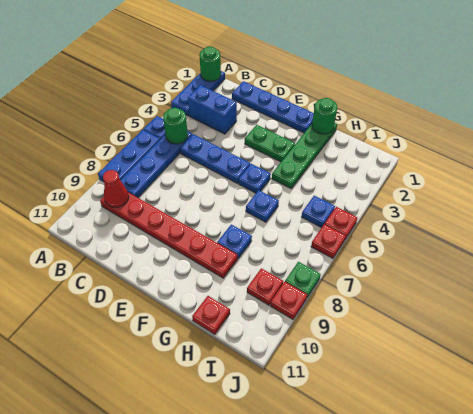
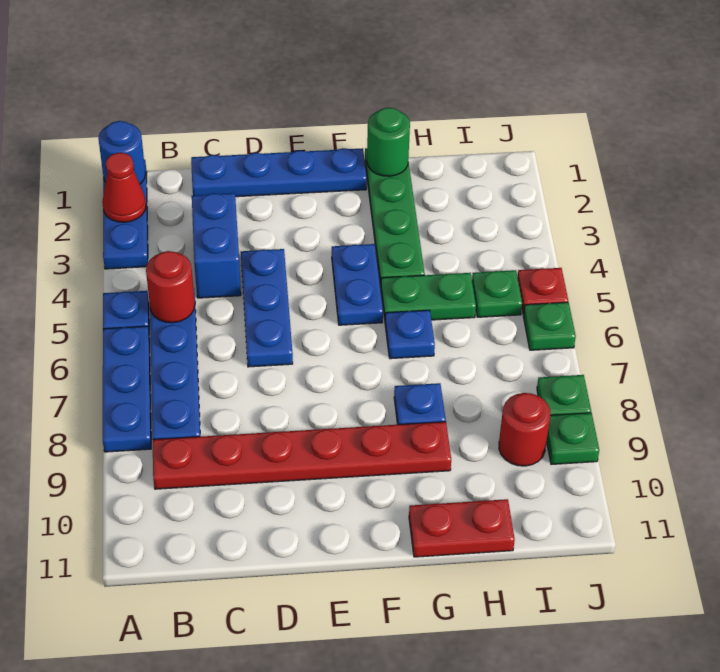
green 1x1 round brick [200,46,221,81] -> blue 1x1 round brick [98,121,145,184]
blue 1x2 brick [188,85,237,134] -> blue 1x2 brick turned to [192,193,241,298]
green 1x1 round brick [163,108,188,144] -> red 1x1 round brick [146,251,195,323]
red 1x1 cone [103,170,129,208] -> red 1x1 cone moved to [102,153,146,222]
blue 1x3 plate [180,134,250,183] -> blue 1x3 plate turned to [241,249,293,367]
green 1x2 plate [245,125,295,162] -> green 1x2 plate moved to [381,273,476,320]
blue 1x1 plate [239,164,271,193] -> blue 1x2 plate [332,244,383,325]
red 1x1 plate [192,296,230,334] -> red 1x2 plate [409,499,515,557]
blue 1x1 plate [302,196,335,228] -> green 1x1 plate [472,270,522,317]
red 1x1 plate [247,268,283,305] -> red 1x1 round brick [499,393,550,466]
red 1x1 plate [311,224,346,258] -> green 1x1 plate [523,302,576,350]
red 1x1 plate [270,282,307,319] -> green 1x1 plate [547,413,599,464]

